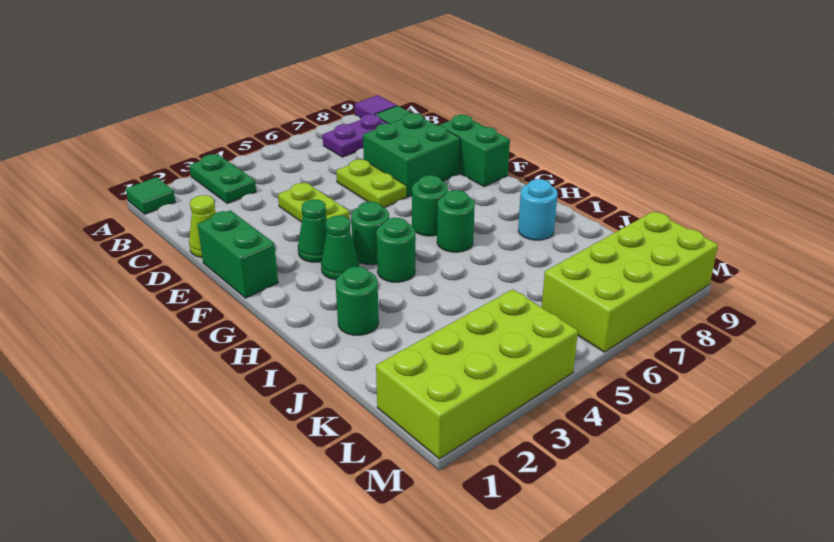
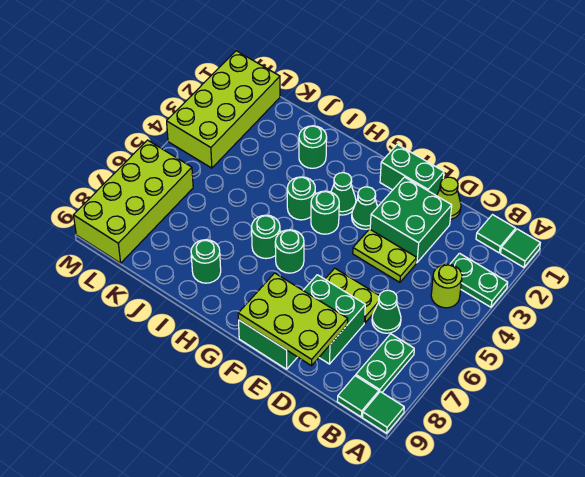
purple 1x1 tile [355,95,397,118] -> green 1x1 tile [363,392,404,433]
none -> green 1x1 tile [476,215,516,253]
none -> lime 1x1 round brick [431,264,462,308]
purple 1x2 plate [323,114,388,157] -> green 1x2 plate [356,334,414,392]
none -> green 1x1 cone [372,290,401,333]
none -> green 2x2 brick [370,177,452,263]
none -> lime 2x3 plate [238,273,348,366]
cyan 1x1 round brick [518,179,557,240] -> green 1x1 round brick [191,240,221,283]

